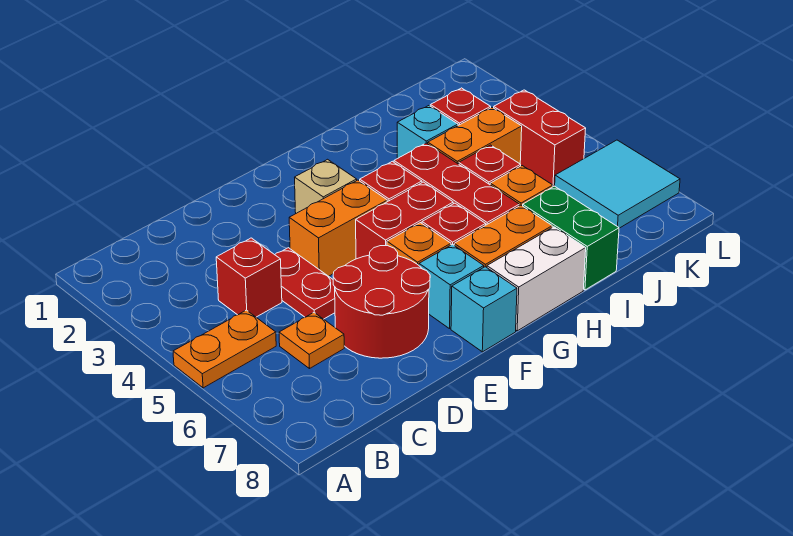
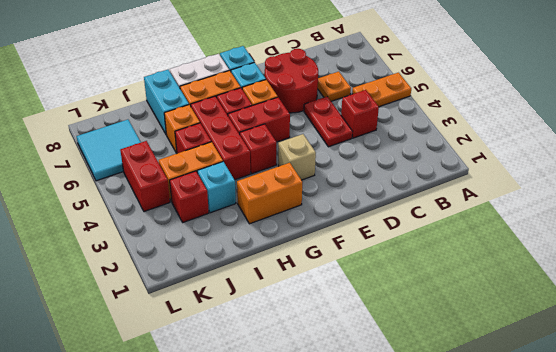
orange 1x2 brick [289,180,387,276] -> orange 1x2 brick moved to [237,163,302,224]
green 1x2 brick [523,186,619,290] -> cyan 1x2 brick [144,70,189,135]

